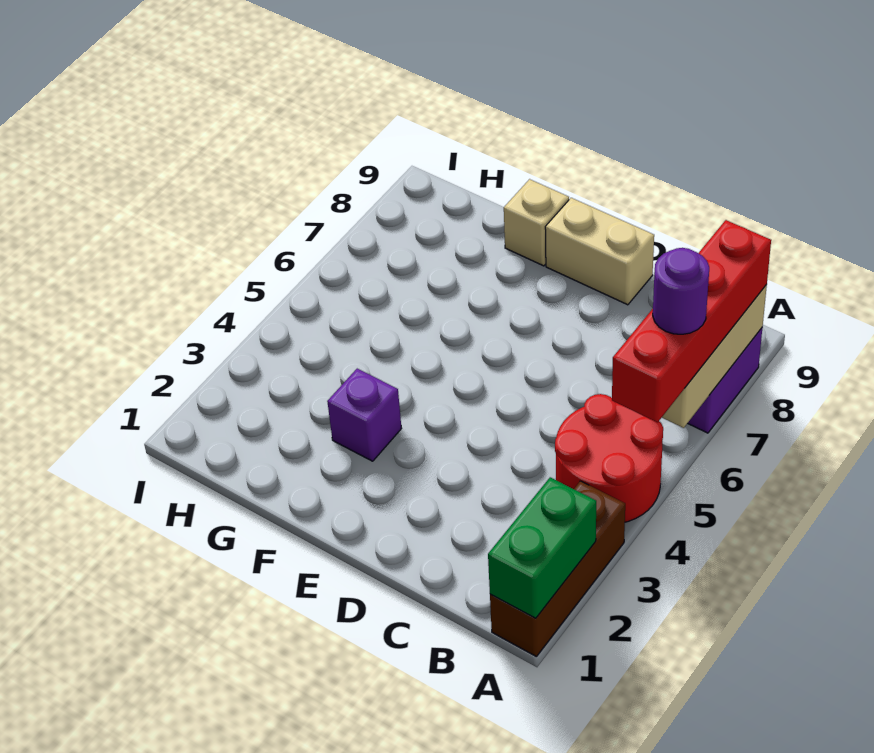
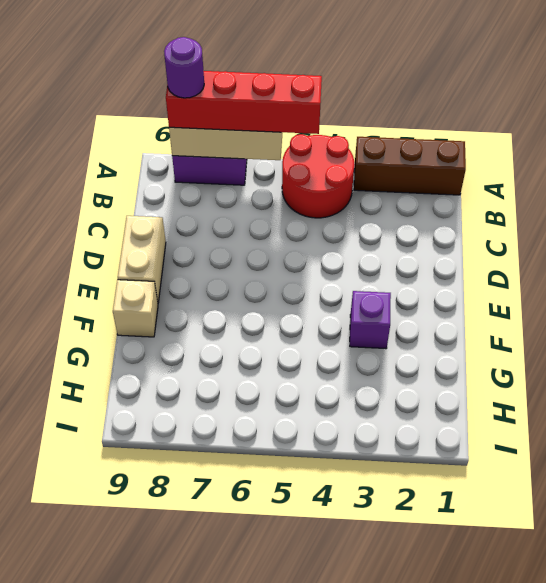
green 1x2 brick [488,477,596,618] -> none
purple 1x1 round brick [653,248,709,334] -> purple 1x1 round brick moved to [164,37,204,98]

